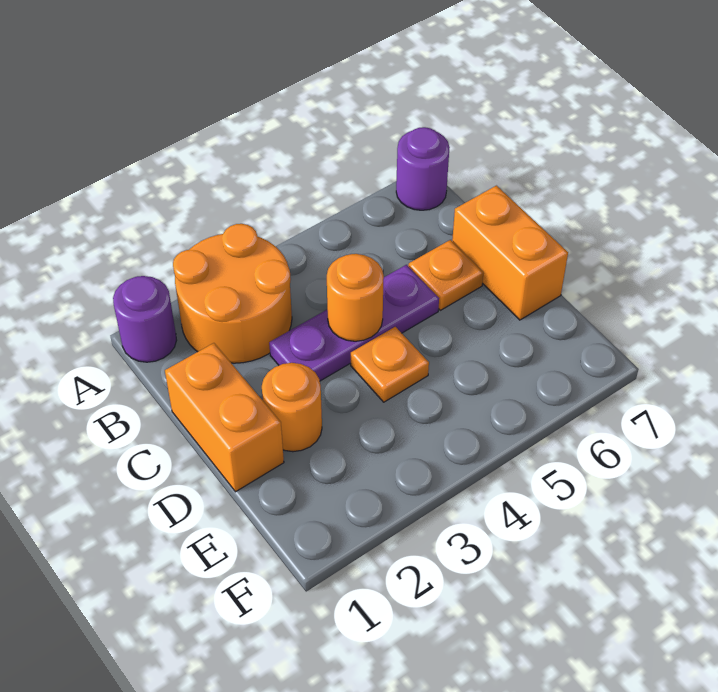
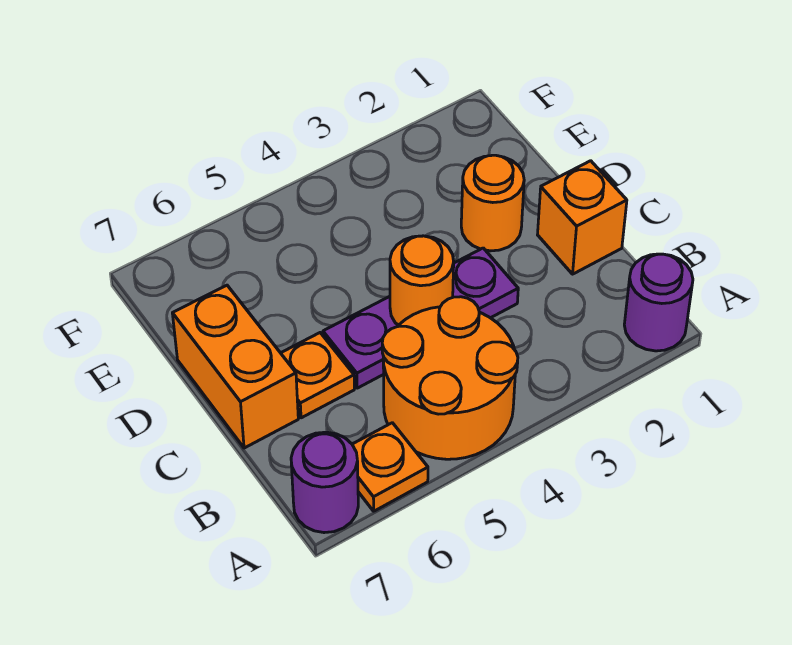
orange 2x2 round brick [173,224,292,363] -> orange 2x2 round brick moved to [382,297,518,459]
orange 1x2 brick [165,343,284,492] -> orange 1x1 brick [538,161,627,274]
orange 1x1 plate [351,327,429,402] -> orange 1x1 plate moved to [352,423,428,511]

